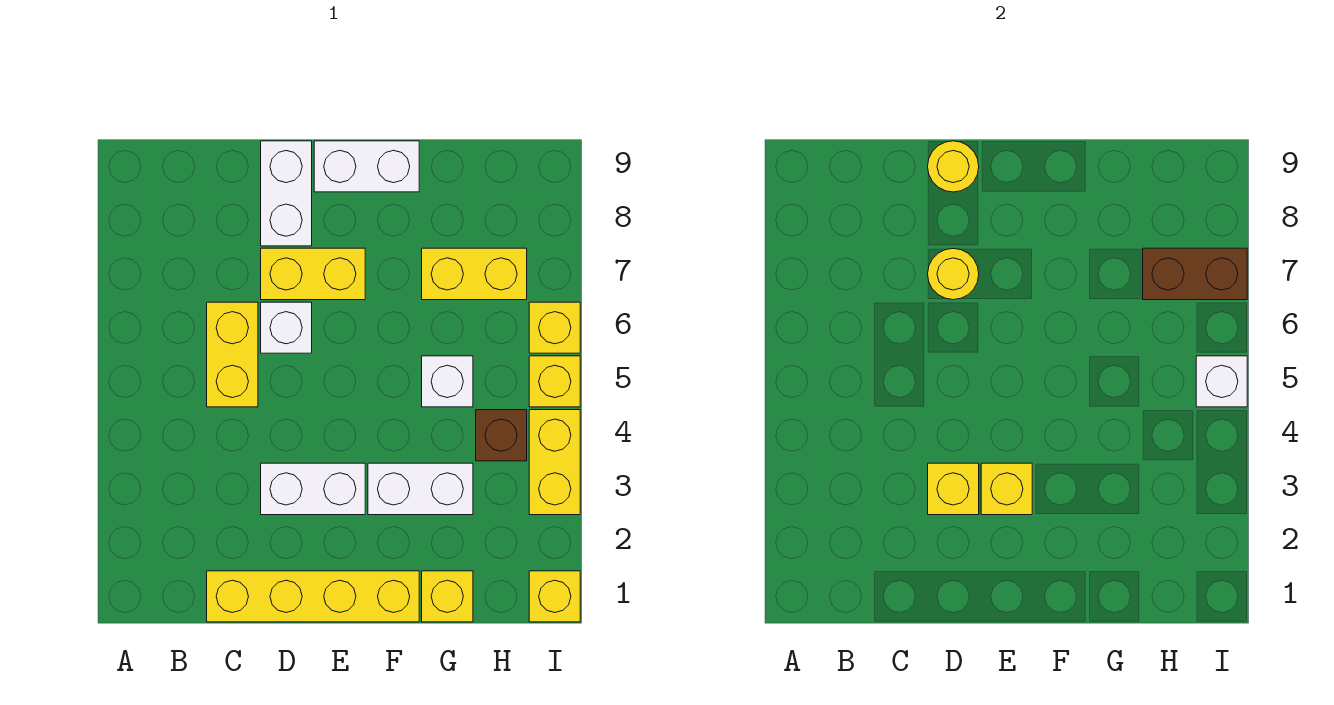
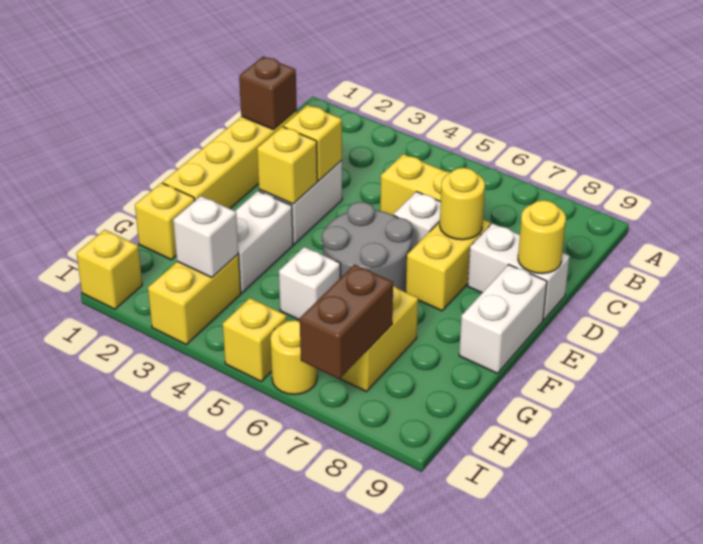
none -> grey 2x2 round brick [322,202,412,292]
brown 1x1 brick [476,410,527,461] -> brown 1x1 brick moved to [239,56,297,129]
yellow 1x2 brick [529,410,580,515] -> yellow 1x2 brick turned to [148,254,241,345]
white 1x1 brick [1196,356,1247,407] -> white 1x1 brick moved to [173,196,238,278]
yellow 1x1 brick [529,302,580,353] -> yellow 1x1 round brick [270,320,317,395]

